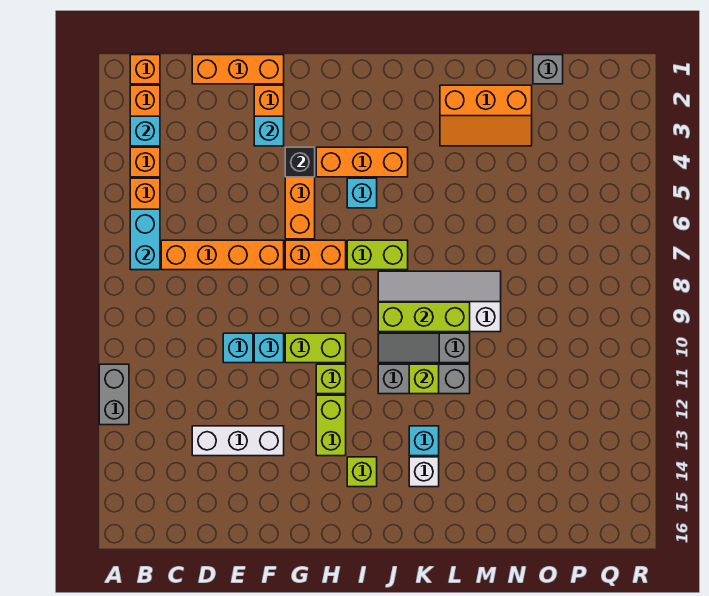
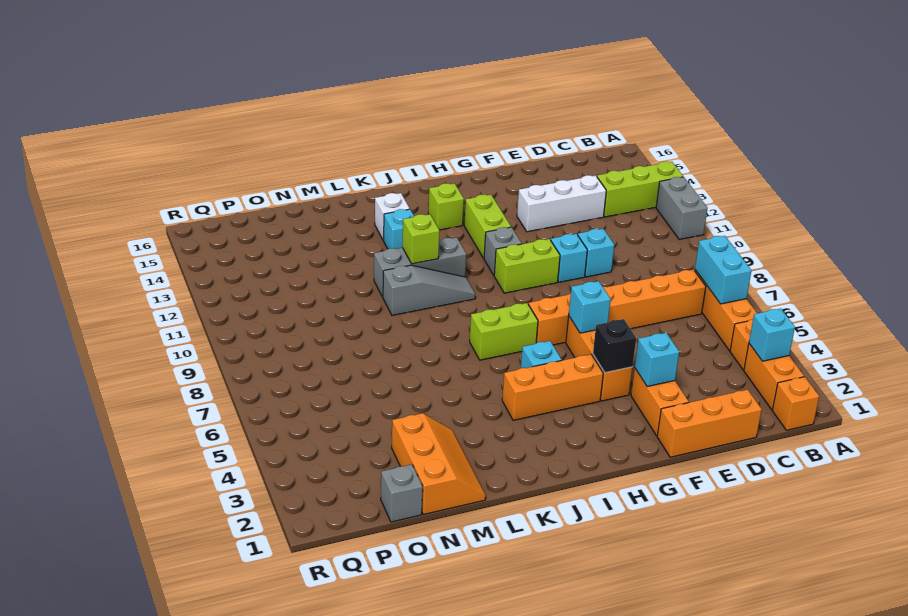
none -> cyan 1x1 brick [569,281,611,333]
lime 1x1 brick [316,364,346,394] -> grey 1x1 brick [484,227,522,275]
white 2x4 slope [378,271,501,332] -> none
lime 1x3 brick [378,302,470,332] -> lime 1x3 brick moved to [597,161,683,217]
orange 2x3 slope [440,85,532,146] -> orange 2x3 slope turned to [392,413,486,515]

